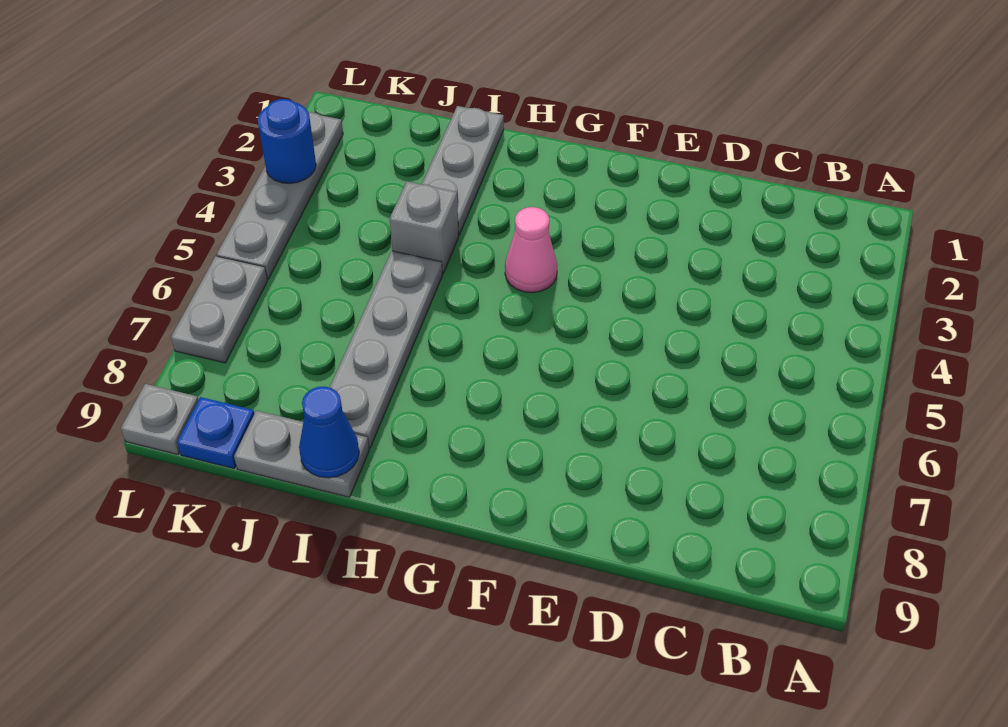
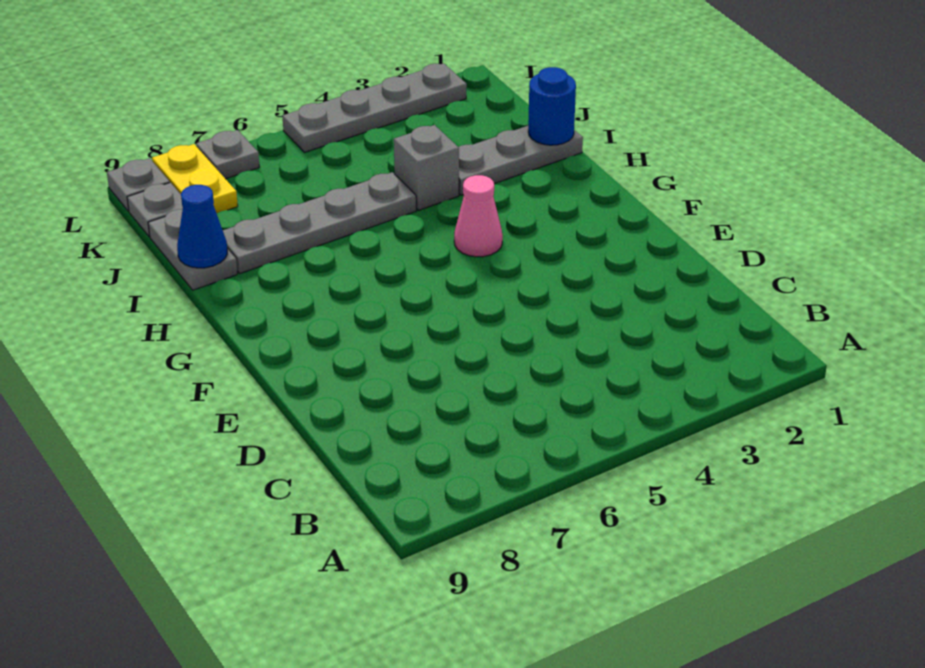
none -> yellow 1x2 plate [152,144,238,213]
blue 1x1 plate [177,397,254,469] -> grey 1x1 plate [127,183,183,237]
blue 1x1 round brick [258,99,316,184] -> blue 1x1 round brick moved to [528,67,576,145]
grey 1x2 plate [171,256,267,363] -> grey 1x1 plate [196,130,259,179]

